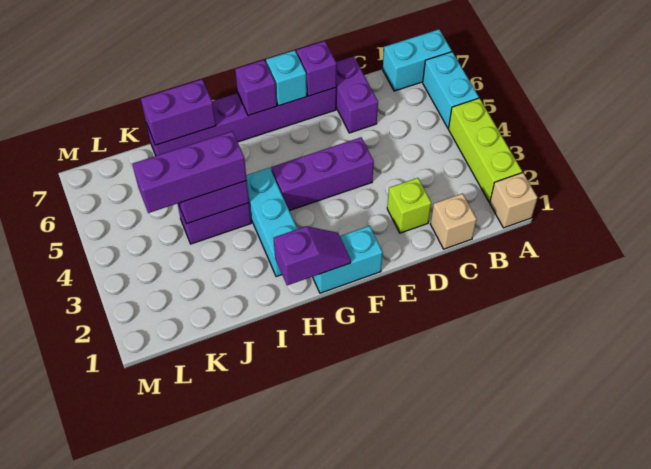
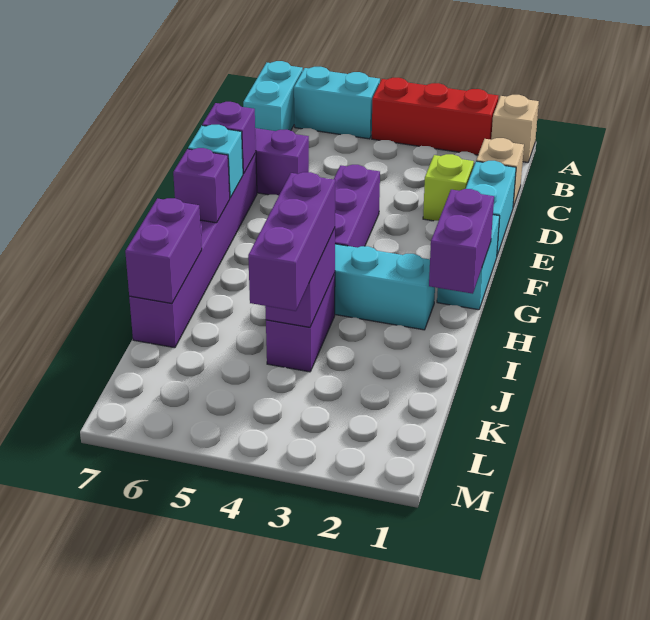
lime 1x3 brick [448,98,522,202] -> red 1x3 brick [372,78,498,155]
none -> cyan 1x2 brick [466,161,516,255]
purple 1x2 slope [274,226,351,286] -> purple 1x2 brick [429,189,494,294]

